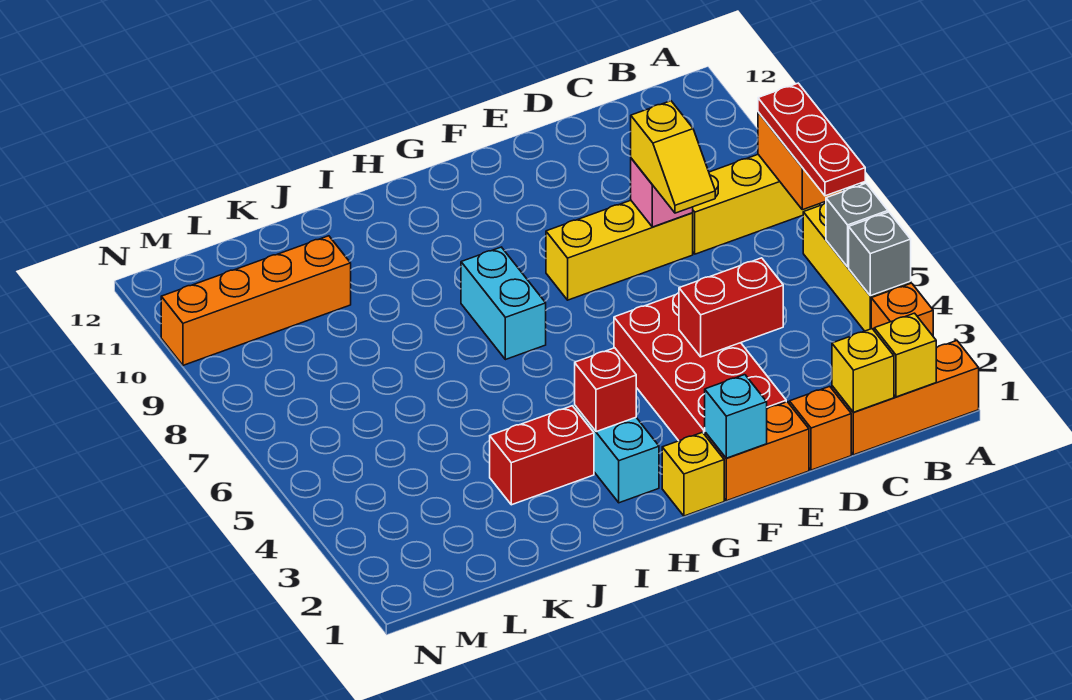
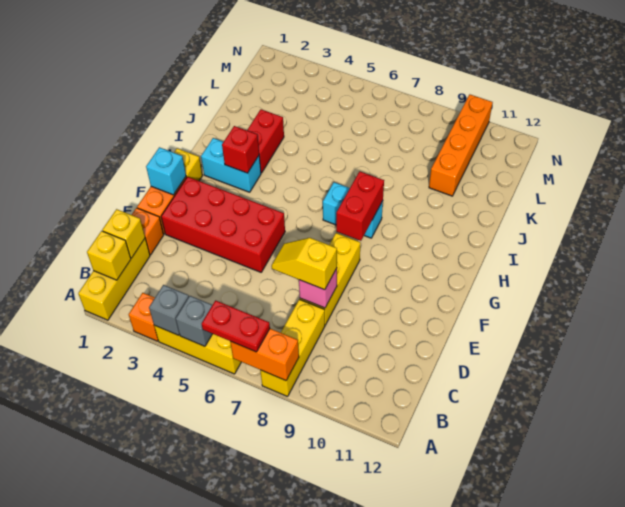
orange 1x3 brick [832,341,979,455] -> yellow 1x3 brick [78,238,150,320]
red 1x3 plate [758,83,865,196] -> red 1x2 plate [202,300,270,352]
red 1x2 brick [679,258,783,357] -> red 1x2 brick moved to [336,171,384,241]

